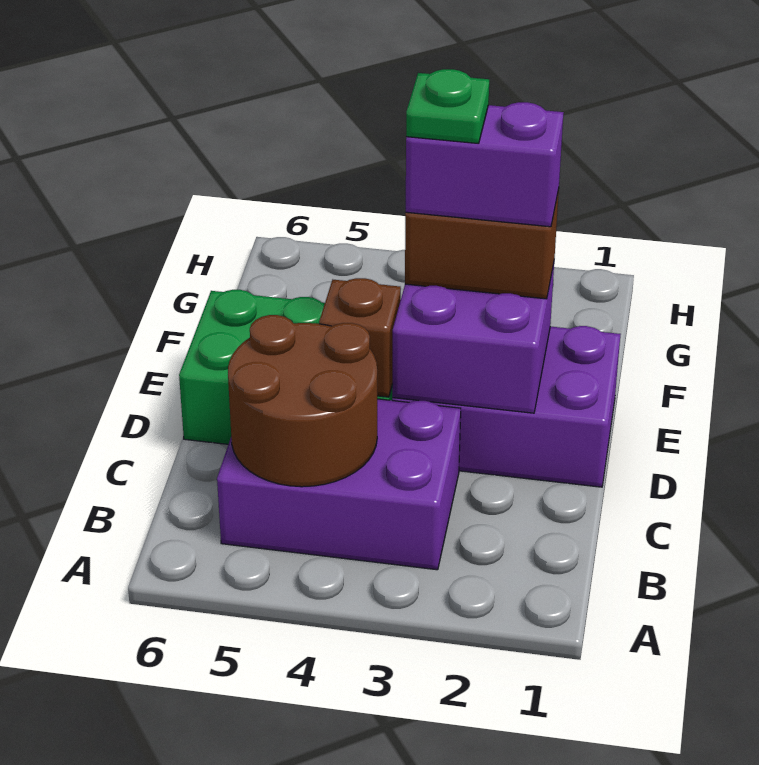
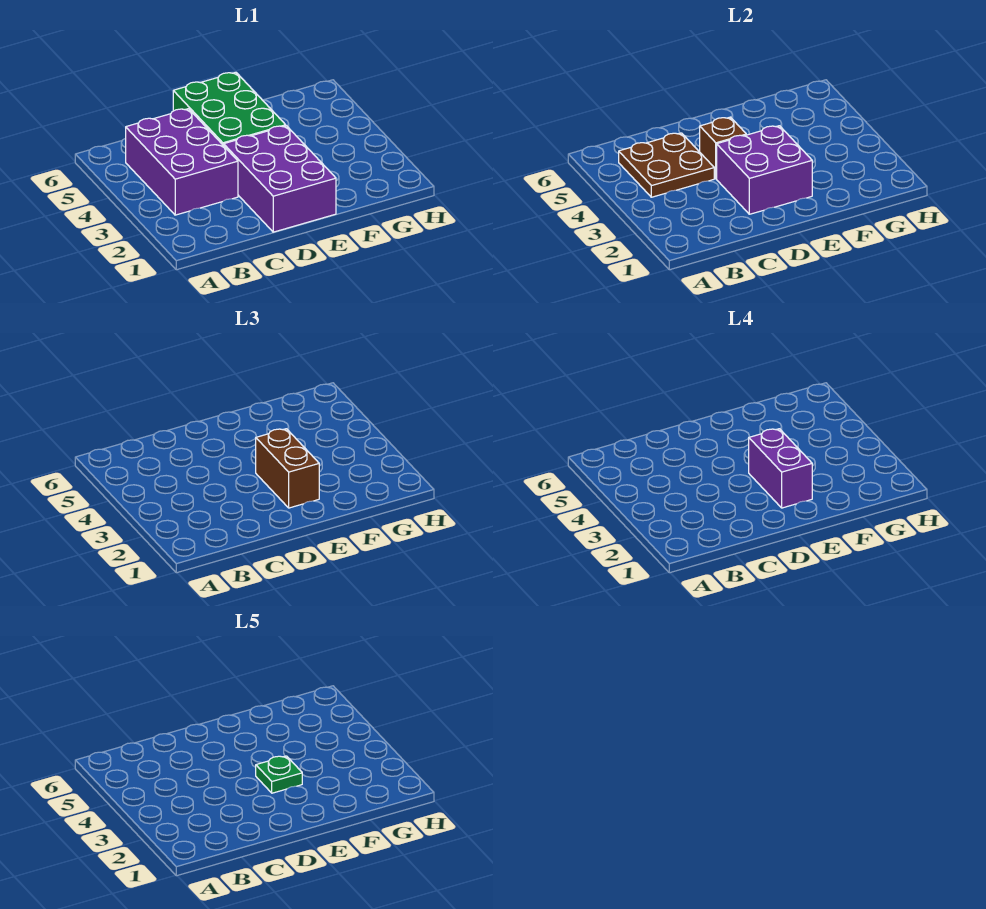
brown 2x2 round brick [228,315,377,487] -> brown 2x2 plate [619,133,714,197]

